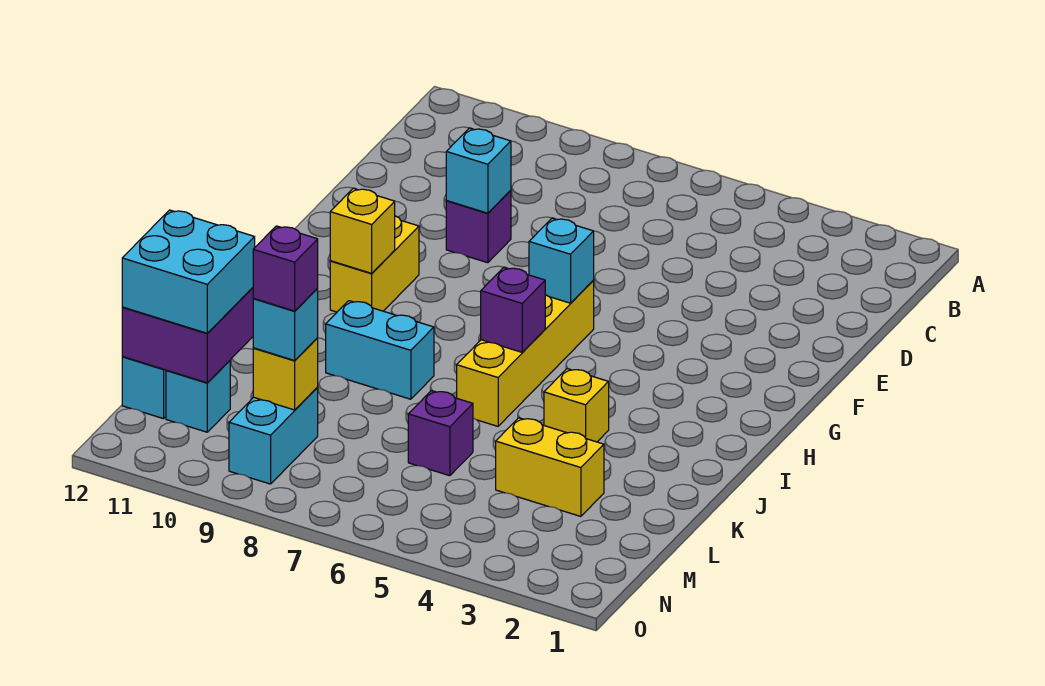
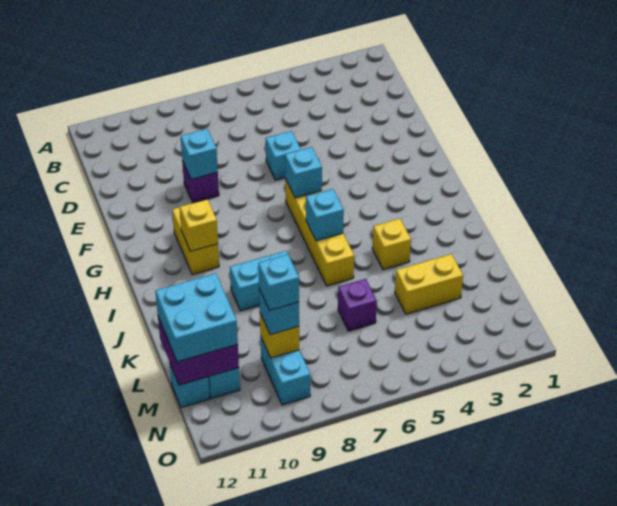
none -> cyan 1x1 brick [266,131,301,180]
purple 1x1 brick [481,267,545,352] -> cyan 1x1 brick [306,189,344,241]
purple 1x1 brick [253,226,318,311] -> cyan 1x1 brick [258,254,299,310]

